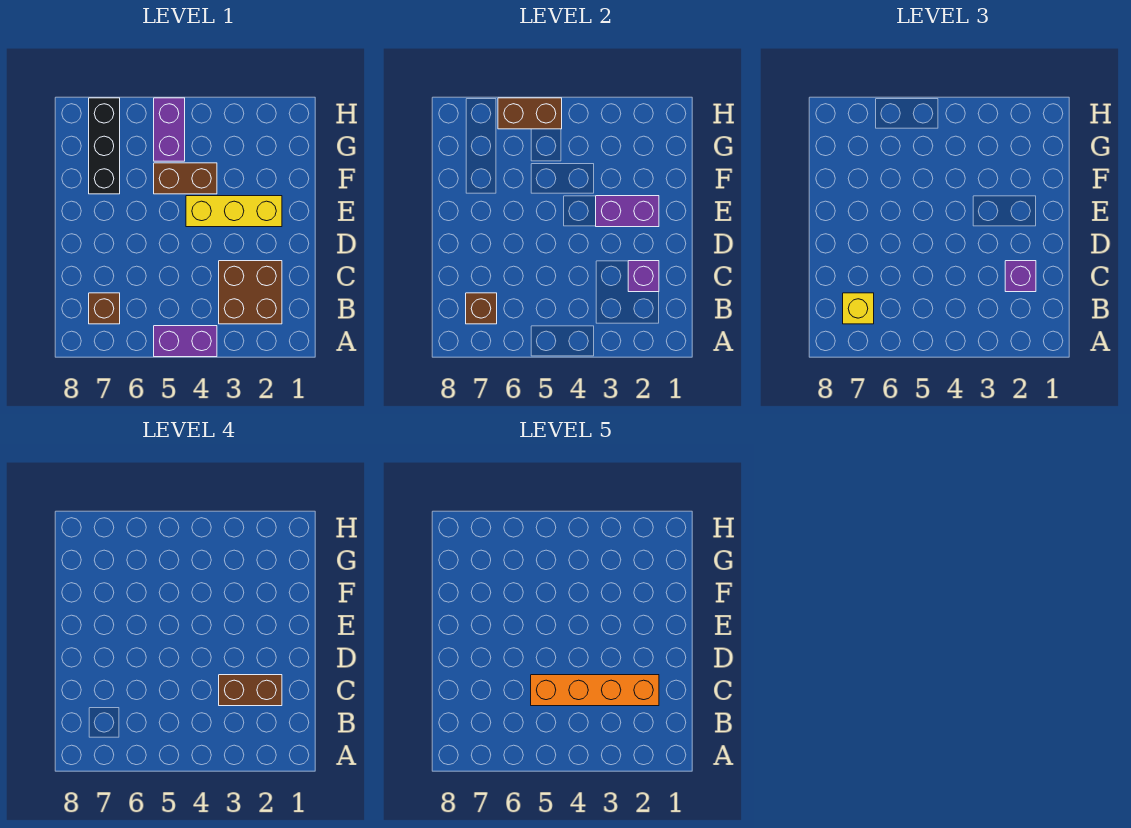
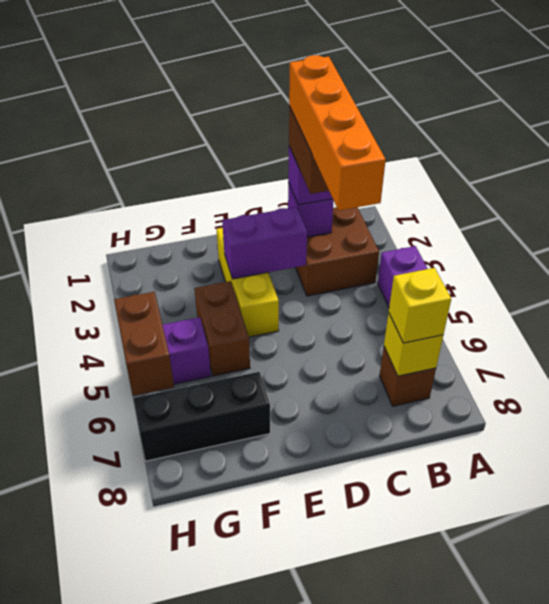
brown 1x1 brick [466,293,497,324] -> yellow 1x1 brick [384,313,443,376]
purple 1x2 brick [596,196,659,227] -> purple 1x2 brick turned to [222,207,307,279]

